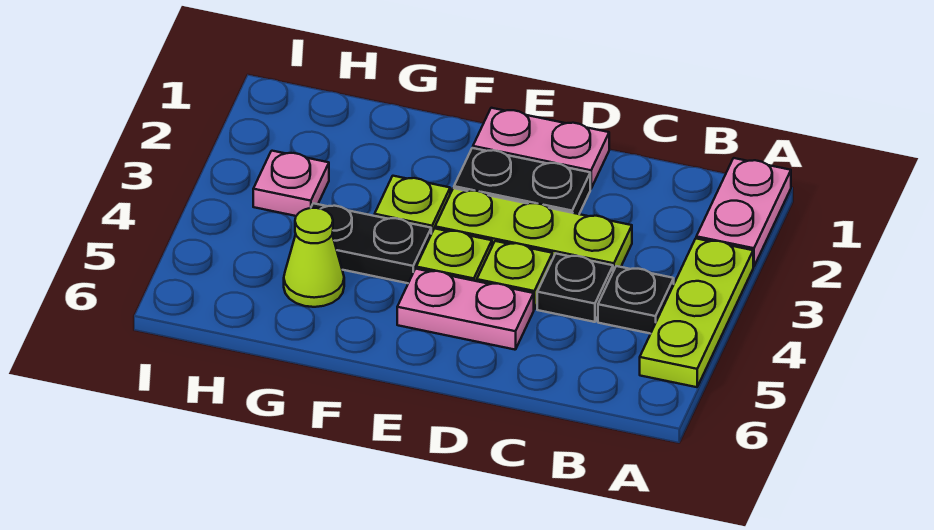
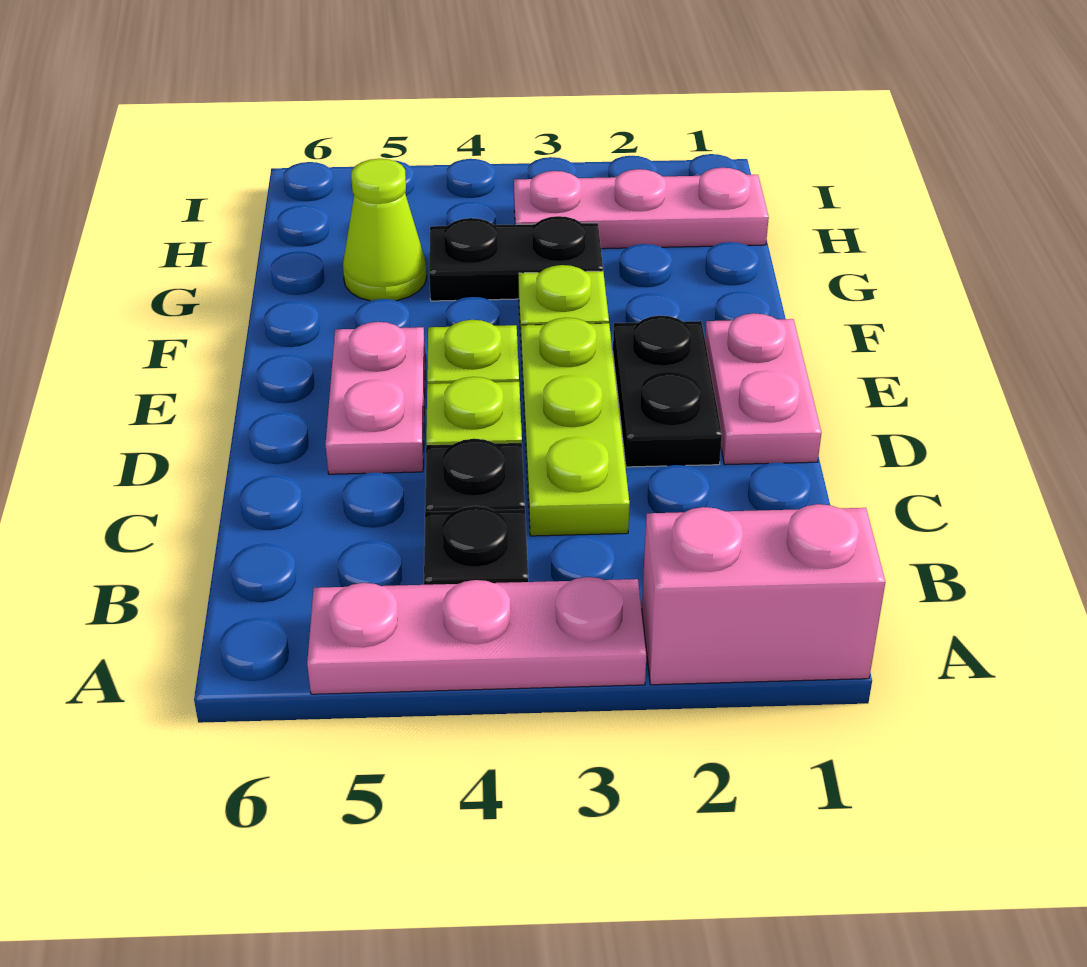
pink 1x2 plate [696,158,791,267] -> pink 1x2 brick [642,504,886,685]
lime 1x3 plate [640,239,753,387] -> pink 1x3 plate [307,577,647,694]
black 1x2 plate [311,203,431,283] -> black 1x2 plate turned to [429,216,603,301]
pink 1x1 plate [253,151,329,216] -> pink 1x3 plate [514,168,769,249]

